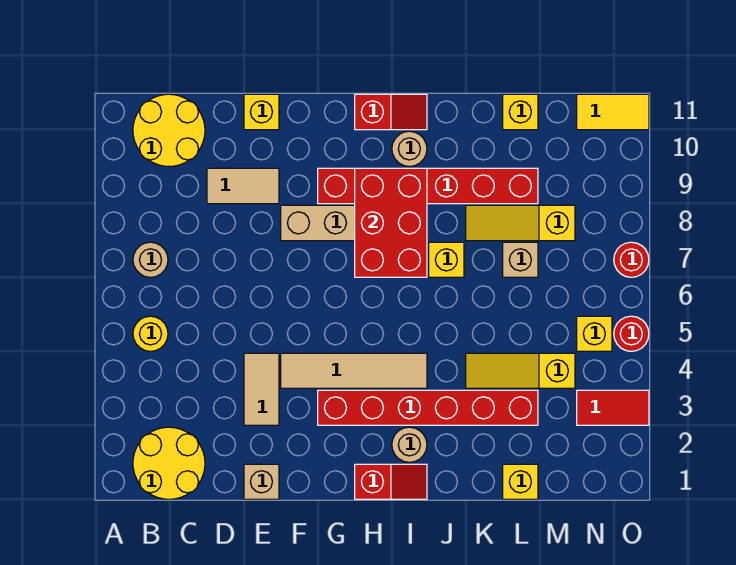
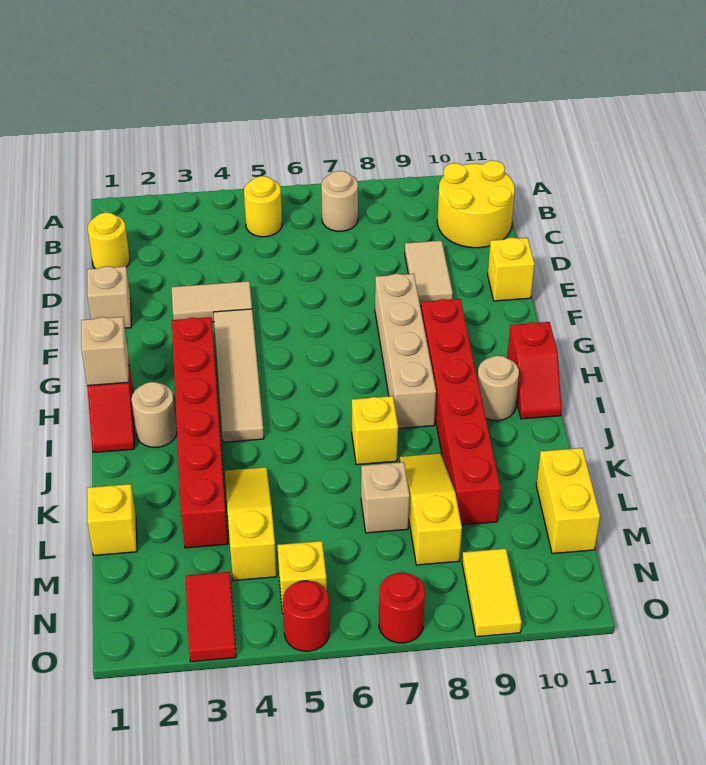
yellow 2x2 round brick [133,427,205,499] -> yellow 1x1 round brick [87,212,130,269]
none -> tan 1x1 brick [81,317,129,386]
red 2x3 brick [355,168,427,277] -> none
yellow 1x1 brick [503,94,538,130] -> yellow 1x2 brick [536,448,600,554]
yellow 1x2 tile [577,94,649,130] -> yellow 1x2 tile moved to [462,549,522,637]

